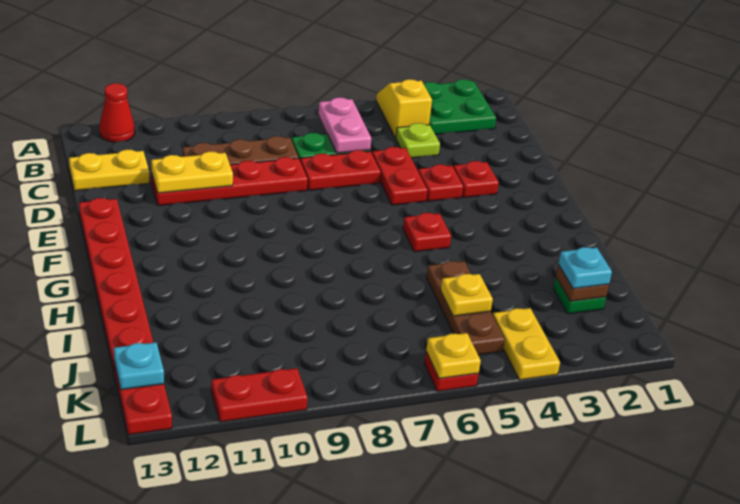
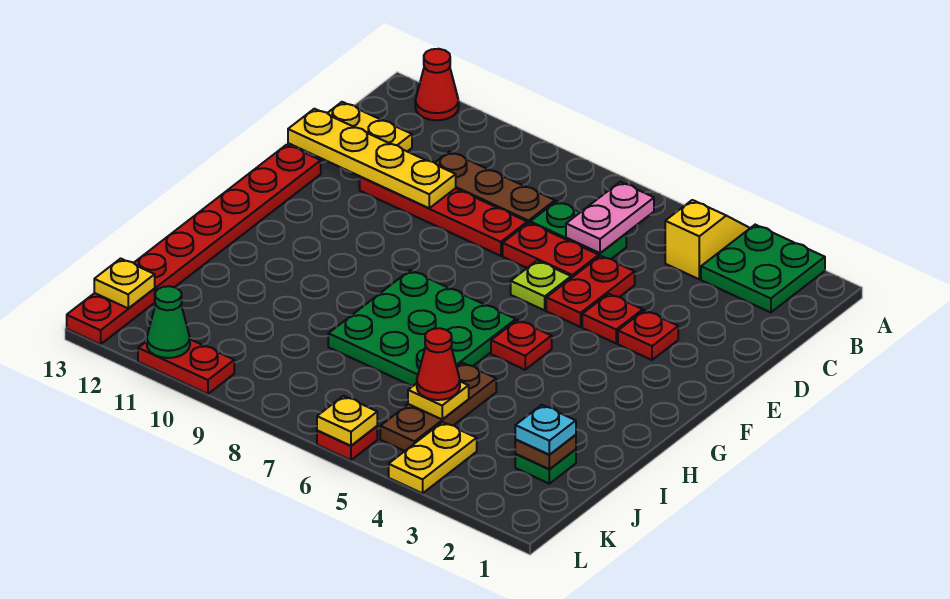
lime 1x1 plate [396,123,440,158] -> lime 1x1 plate moved to [511,261,571,310]
yellow 1x2 plate [151,151,233,193] -> yellow 1x4 plate [288,109,456,208]
none -> green 3x3 plate [328,270,516,386]
none -> red 1x1 cone [417,328,460,400]
cyan 1x1 plate [114,342,164,390] -> yellow 1x1 plate [94,259,155,308]
none -> green 1x1 cone [147,286,190,358]

